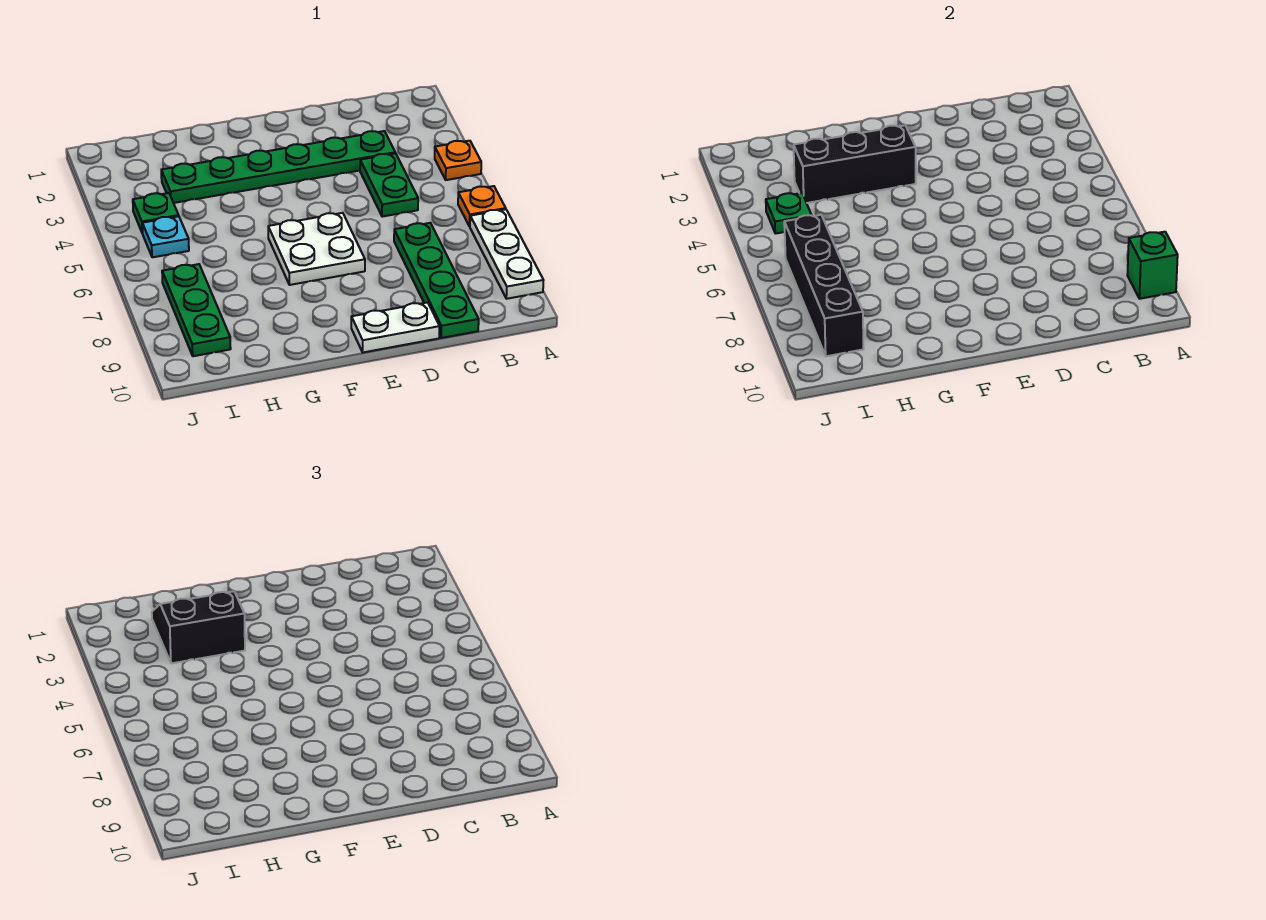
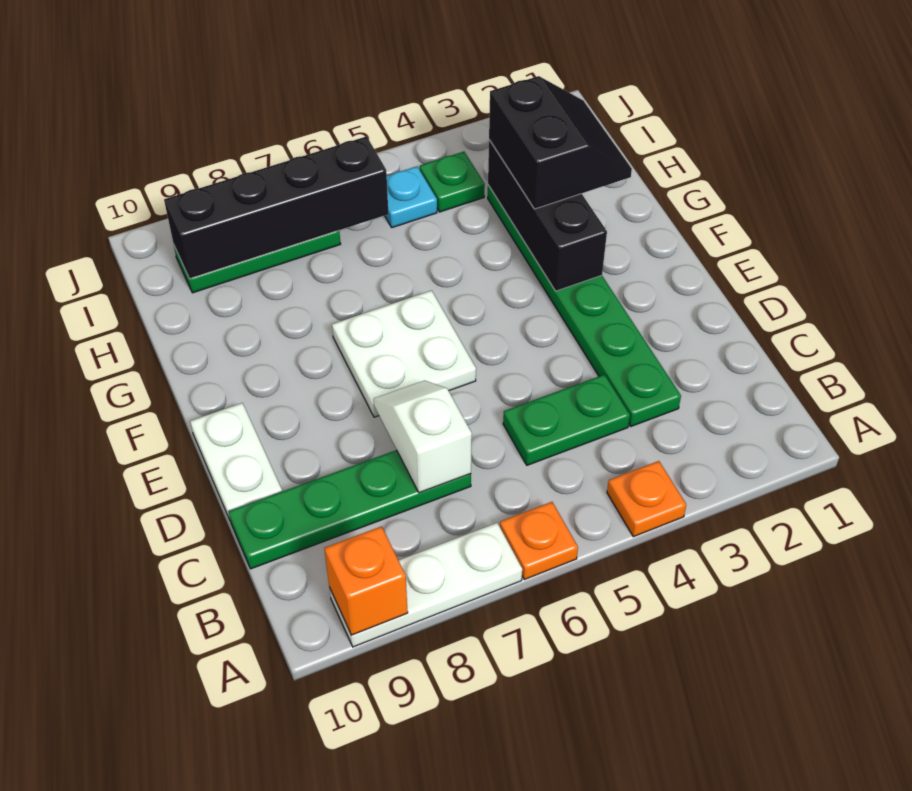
green 1x1 brick [1127,232,1178,299] -> orange 1x1 brick [324,526,408,635]
none -> white 1x2 slope [374,381,472,493]
green 1x1 plate [766,193,811,234] -> none

